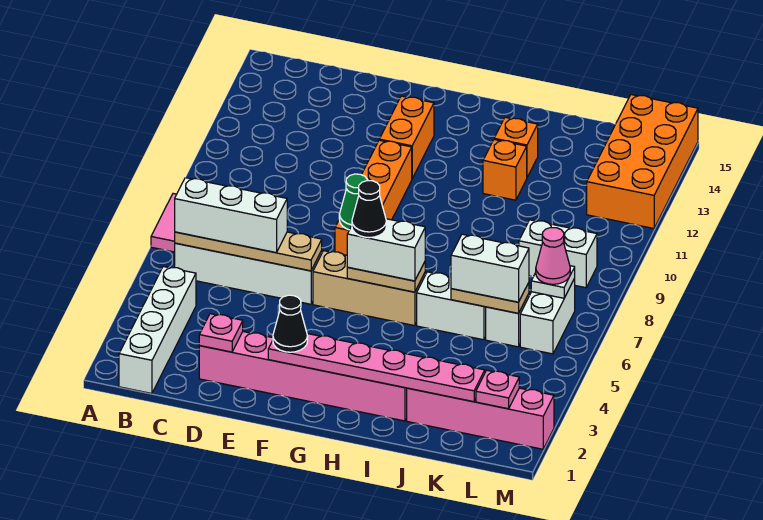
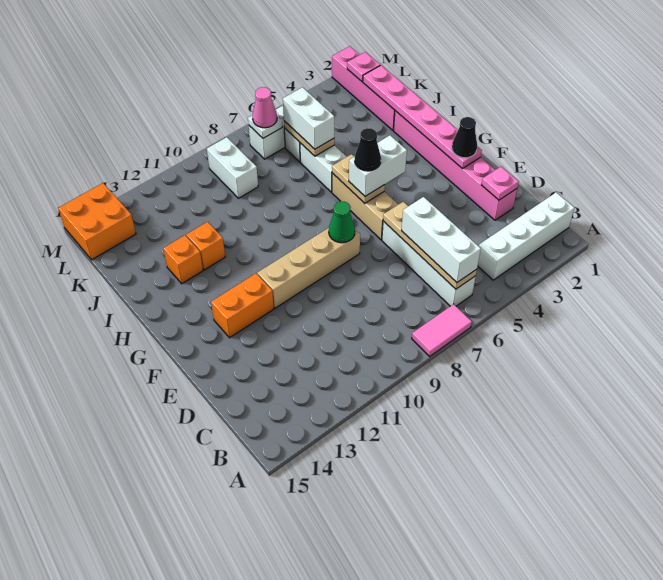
orange 1x4 brick [335,140,412,255] -> tan 1x4 brick [257,228,360,308]
white 1x2 brick [347,219,425,281] -> white 1x2 brick turned to [349,135,407,196]
orange 2x4 brick [587,95,698,229] -> orange 2x2 brick [58,183,136,260]

